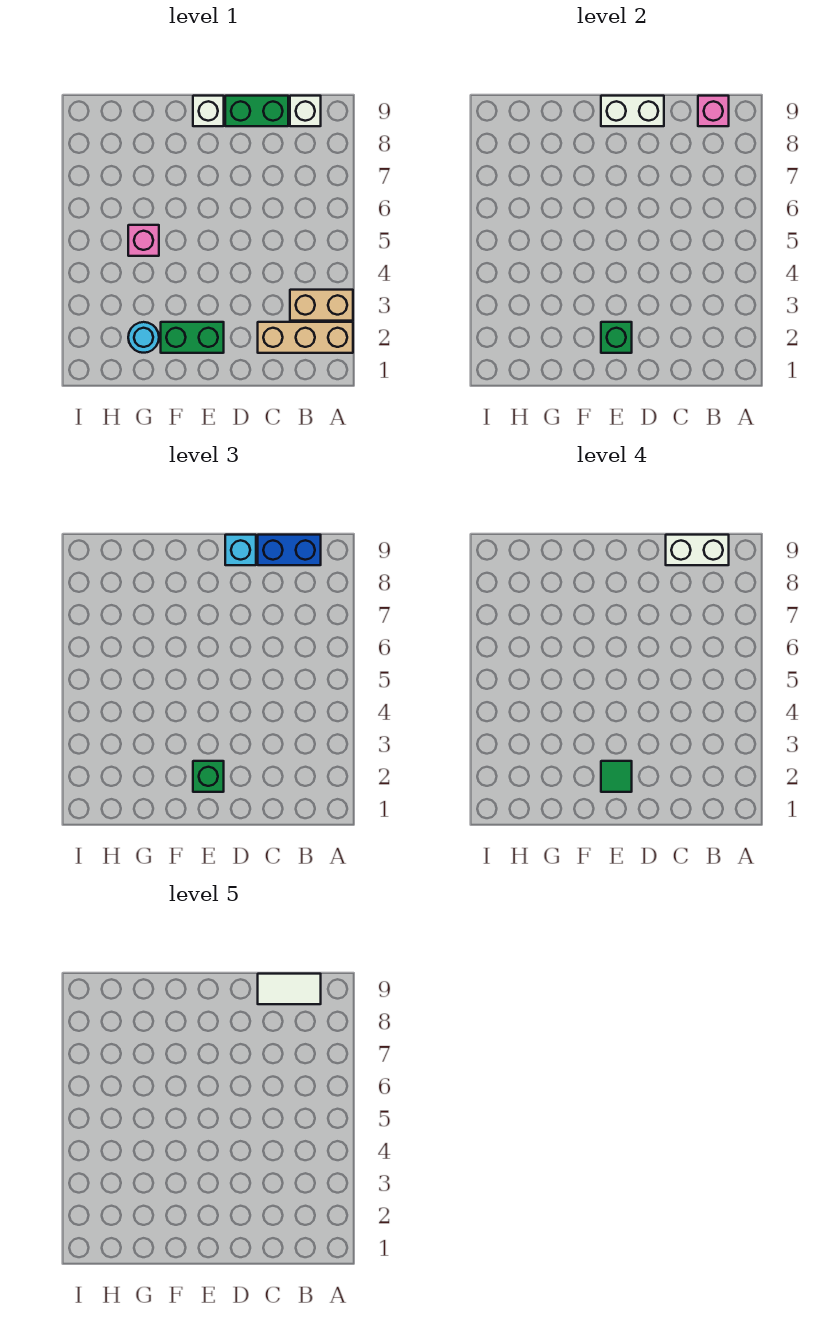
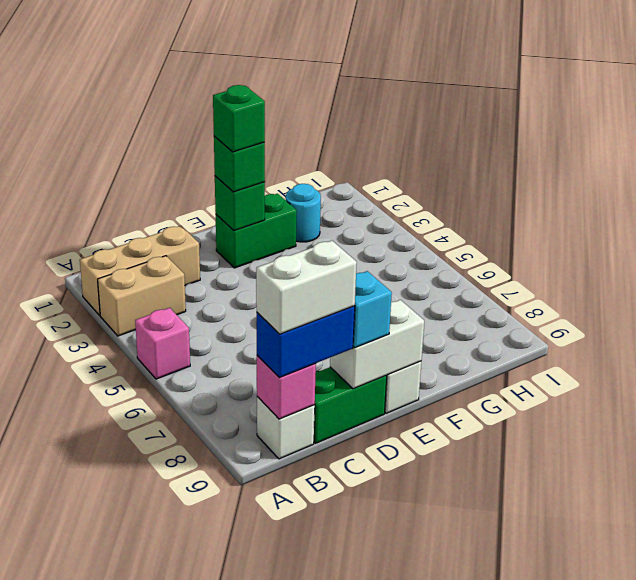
white 1x2 tile [258,974,321,1004] -> none
green 1x1 tile [601,761,632,792] -> green 1x1 brick [213,85,265,152]
pink 1x1 brick [128,225,159,256] -> pink 1x1 brick moved to [135,308,190,379]

